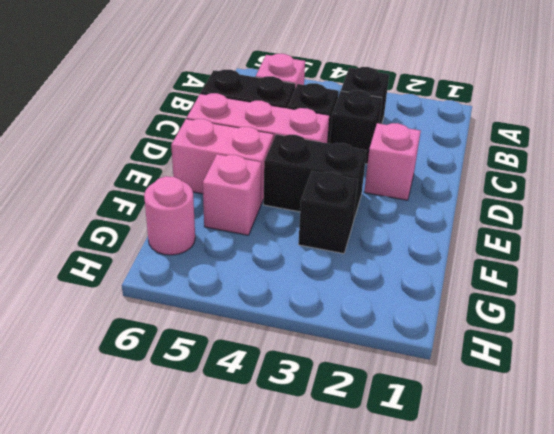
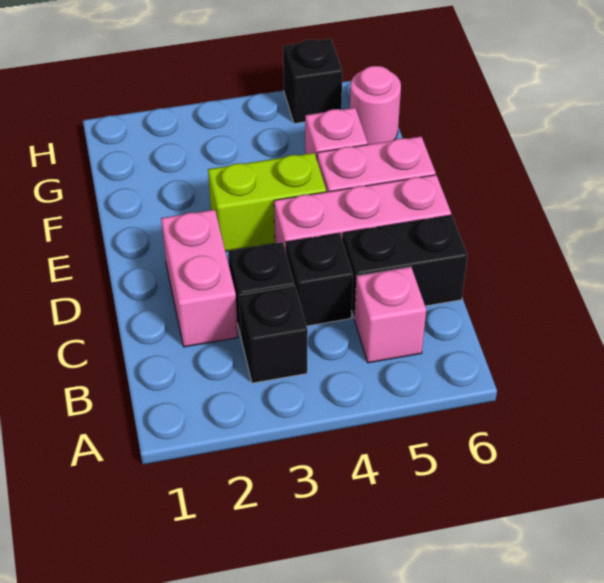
pink 1x1 brick [364,123,421,200] -> pink 1x2 brick [161,210,238,347]
black 1x2 brick [263,135,367,221] -> lime 1x2 brick [208,153,326,251]
black 1x1 brick [298,171,358,254] -> black 1x1 brick moved to [283,39,342,124]

